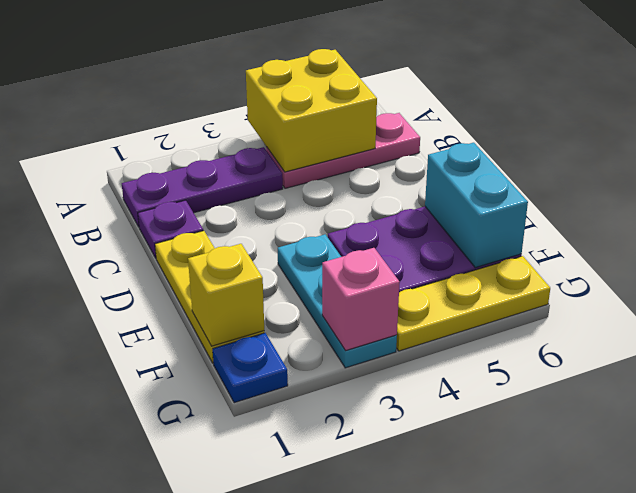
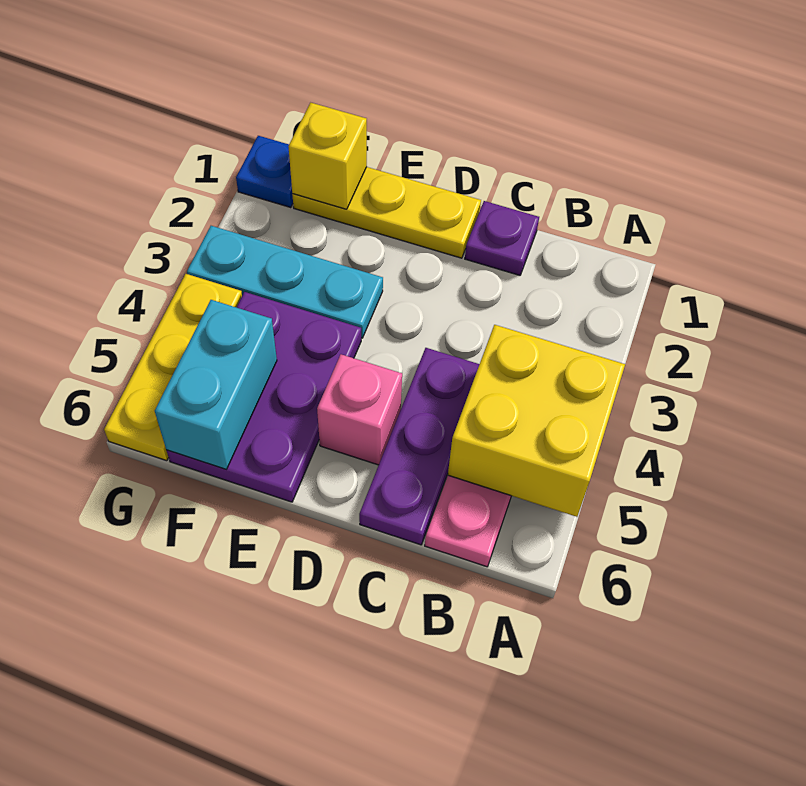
purple 1x3 plate [122,147,283,227] -> purple 1x3 plate moved to [359,348,479,545]
cyan 1x2 brick [425,143,528,268] -> cyan 1x2 brick turned to [155,300,277,469]
pink 1x1 brick [322,248,400,351] -> pink 1x1 brick moved to [317,354,402,465]

